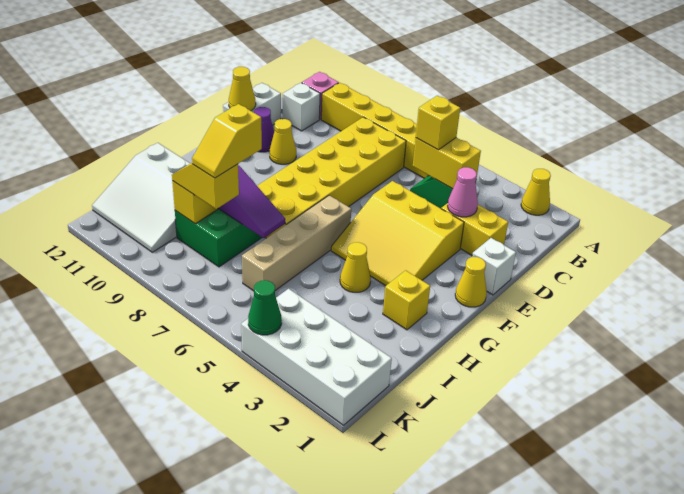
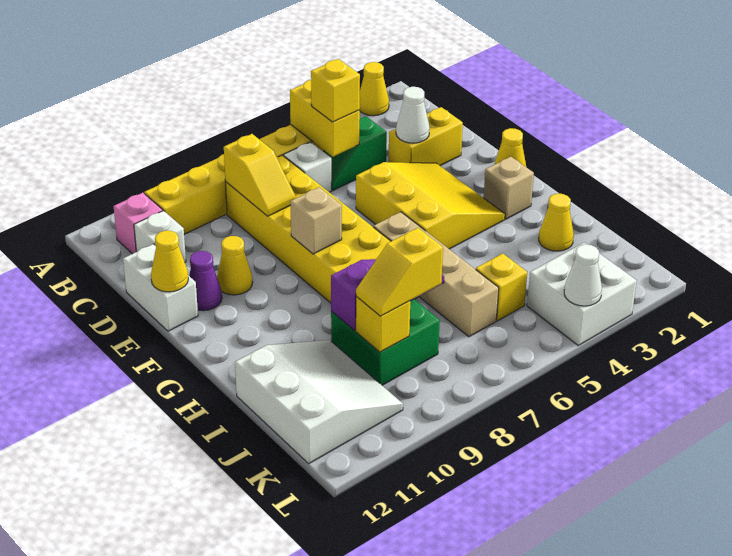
yellow 1x2 brick [413,138,481,189] -> yellow 1x2 brick turned to [290,80,360,157]
pink 1x1 cone [448,167,478,217] -> white 1x1 cone [396,87,430,143]
white 1x1 brick [472,238,516,295] -> white 1x1 brick moved to [284,142,332,192]
yellow 3x3 slope [331,181,464,286] -> yellow 3x3 slope turned to [356,162,505,249]
none -> tan 1x1 brick [290,187,342,254]
none -> tan 1x1 brick [484,157,534,219]
yellow 1x1 brick [383,270,430,330] -> yellow 1x1 brick moved to [476,254,527,321]
yellow 1x1 cone [340,242,371,292] -> yellow 1x1 cone moved to [539,193,574,251]
yellow 1x2 slope [192,104,262,178] -> yellow 1x2 slope moved to [224,134,296,216]
white 3x3 slope [92,143,190,252] -> white 3x3 slope turned to [235,340,403,464]
white 2x4 brick [241,289,392,425] -> white 2x2 brick [527,243,636,345]
green 1x1 cone [248,280,282,335] -> white 1x1 cone [564,244,602,306]

